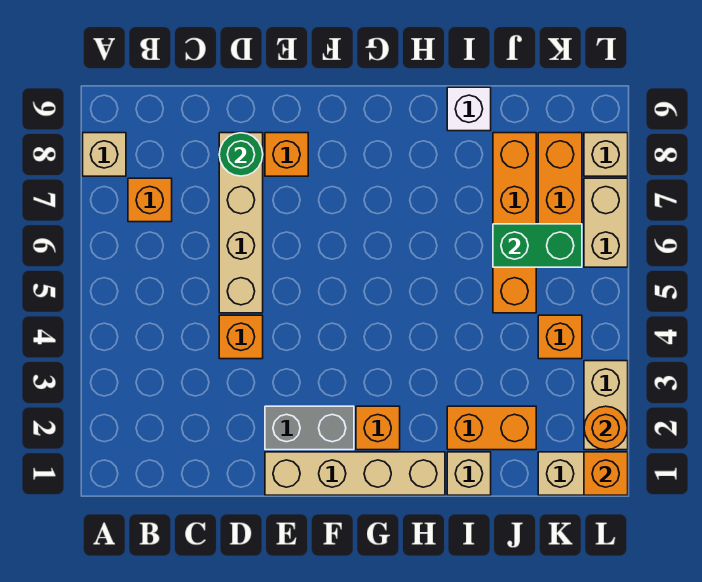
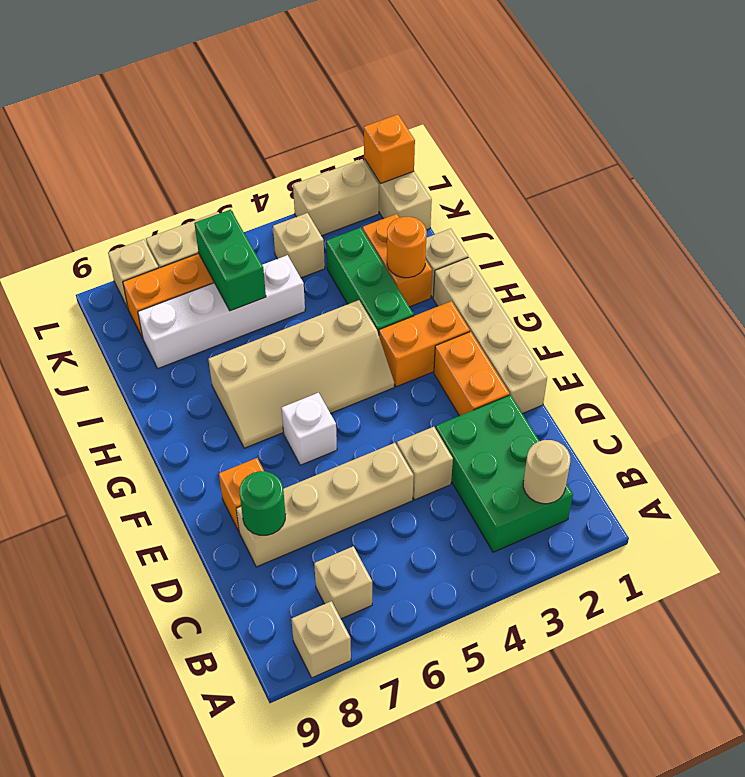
none -> green 2x3 brick [436,395,573,552]
none -> tan 1x1 round brick [523,440,570,504]
orange 1x1 brick [128,178,172,222] -> tan 1x1 brick [314,546,372,619]
orange 1x1 brick [219,315,263,359] -> tan 1x1 brick [397,427,453,500]
grey 1x2 brick [265,406,354,450] -> orange 1x2 brick [434,332,510,416]
orange 1x1 brick [356,406,400,450] -> orange 1x2 brick [379,301,470,387]
none -> tan 2x4 slope [208,300,394,448]
none -> green 1x3 brick [326,228,414,335]
white 1x1 brick [447,87,491,131] -> white 1x1 brick moved to [282,393,337,465]
orange 1x4 brick [493,133,536,313] -> white 1x4 brick [138,255,305,368]
orange 1x1 brick [538,315,582,359] -> tan 1x1 brick [273,213,325,278]
orange 1x1 round brick [584,406,627,450] -> orange 1x1 round brick moved to [387,217,427,278]

